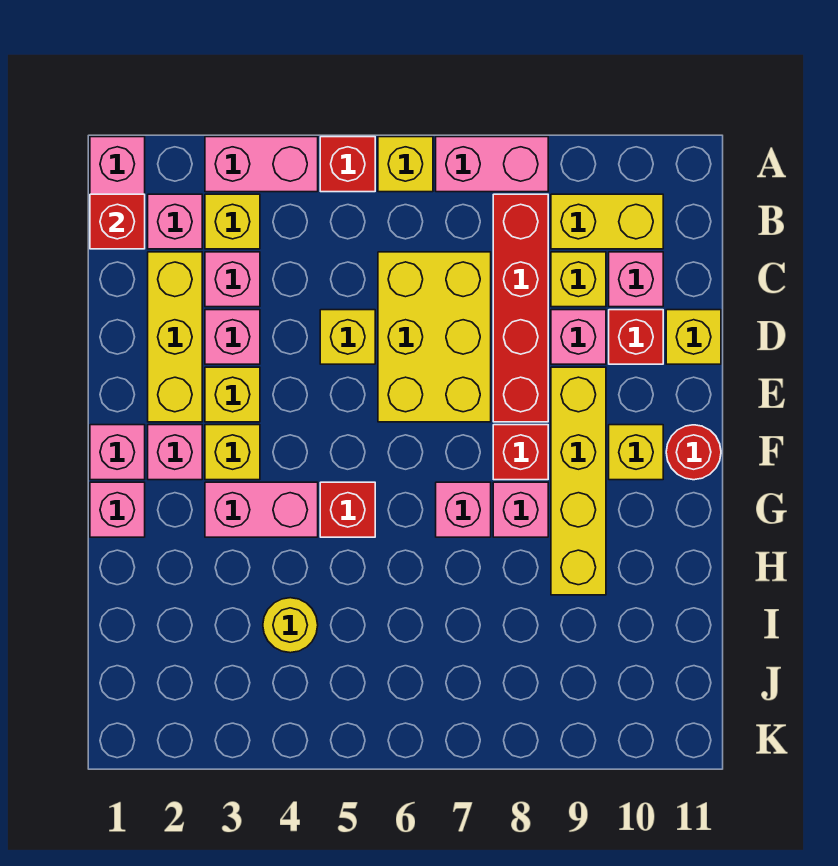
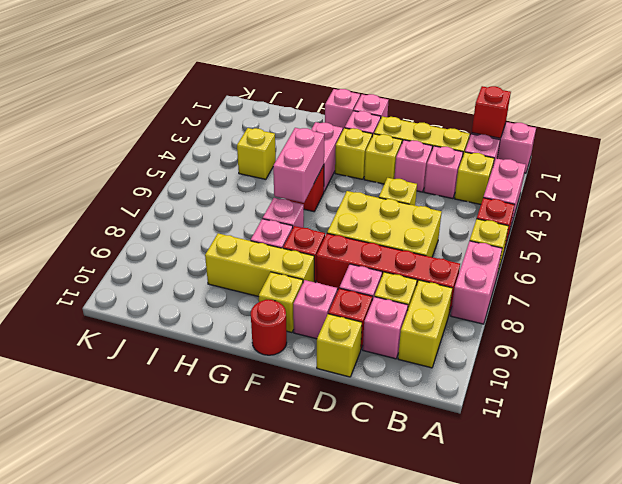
yellow 1x4 brick [551,367,606,595] -> yellow 1x3 brick [205,233,314,297]
none -> pink 1x1 brick [293,280,337,339]
none -> pink 1x2 brick [273,128,324,203]
yellow 1x1 round brick [263,598,318,653] -> yellow 1x1 brick [237,128,276,179]

